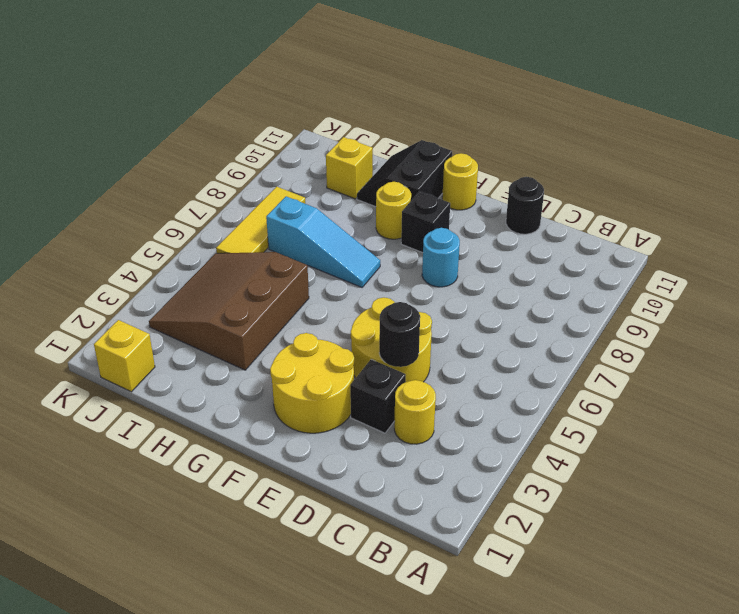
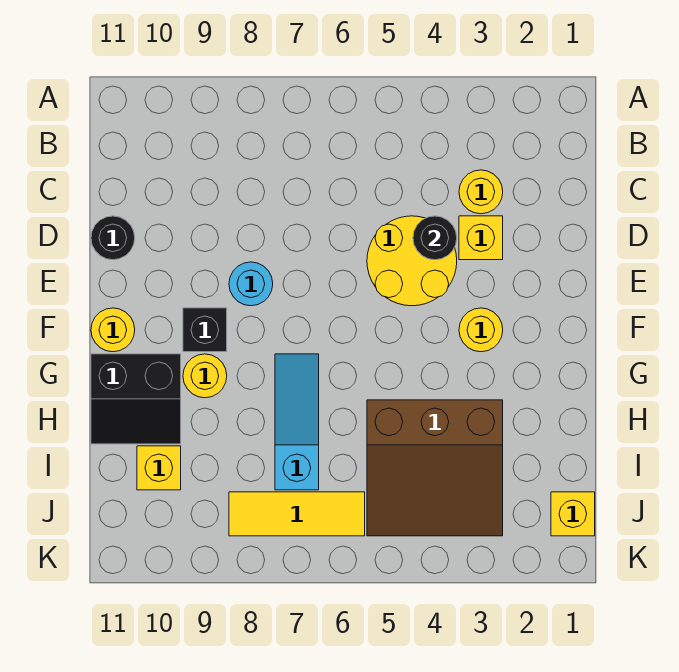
black 1x1 brick [350,359,406,433] -> yellow 1x1 brick [459,216,503,260]
yellow 2x2 round brick [270,333,354,433] -> yellow 1x1 round brick [459,308,503,352]

